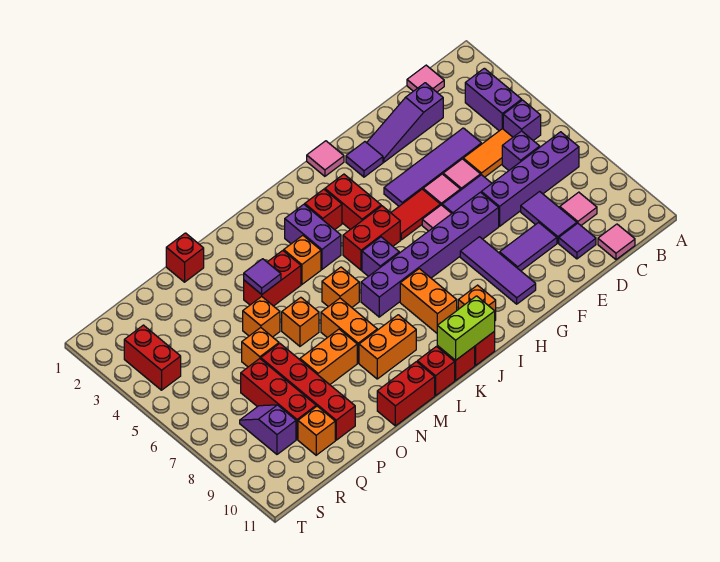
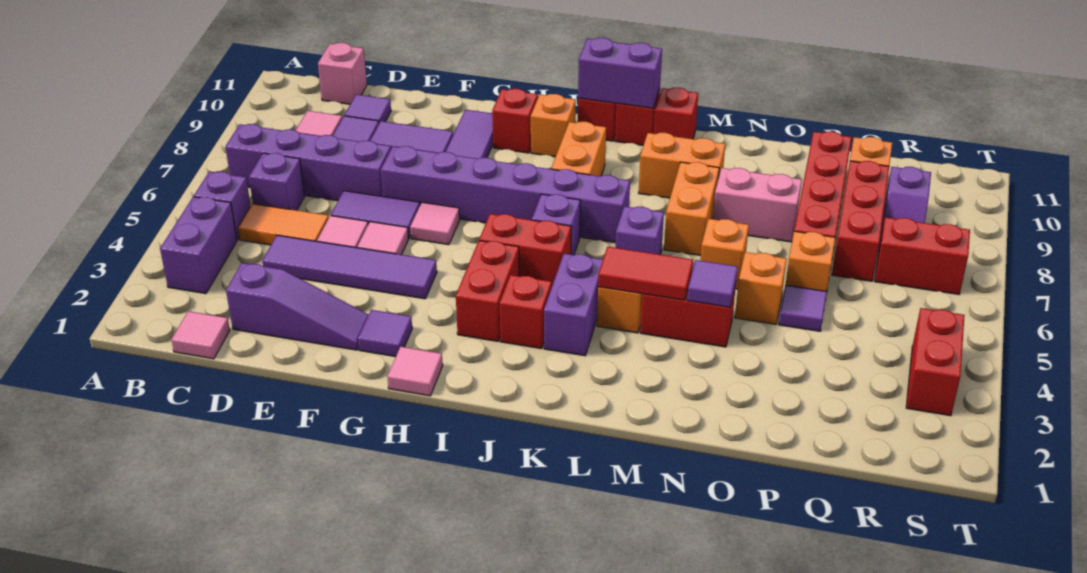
pink 1x1 tile [598,224,635,260] -> pink 1x1 brick [318,43,367,104]
red 1x2 tile [391,189,440,240] -> red 1x2 tile moved to [598,247,693,300]
lime 1x2 brick [437,296,495,360] -> purple 1x2 brick [578,38,662,108]
orange 1x1 brick [322,267,359,307] -> purple 1x1 brick [615,206,664,254]
red 1x2 brick [377,362,435,426] -> red 1x2 brick moved to [875,217,970,294]
orange 1x2 brick [300,329,357,385] -> pink 1x2 brick [713,168,802,242]
red 1x1 brick [166,233,204,282] -> red 1x1 brick moved to [492,89,538,153]
none -> purple 1x1 tile [779,285,827,331]

